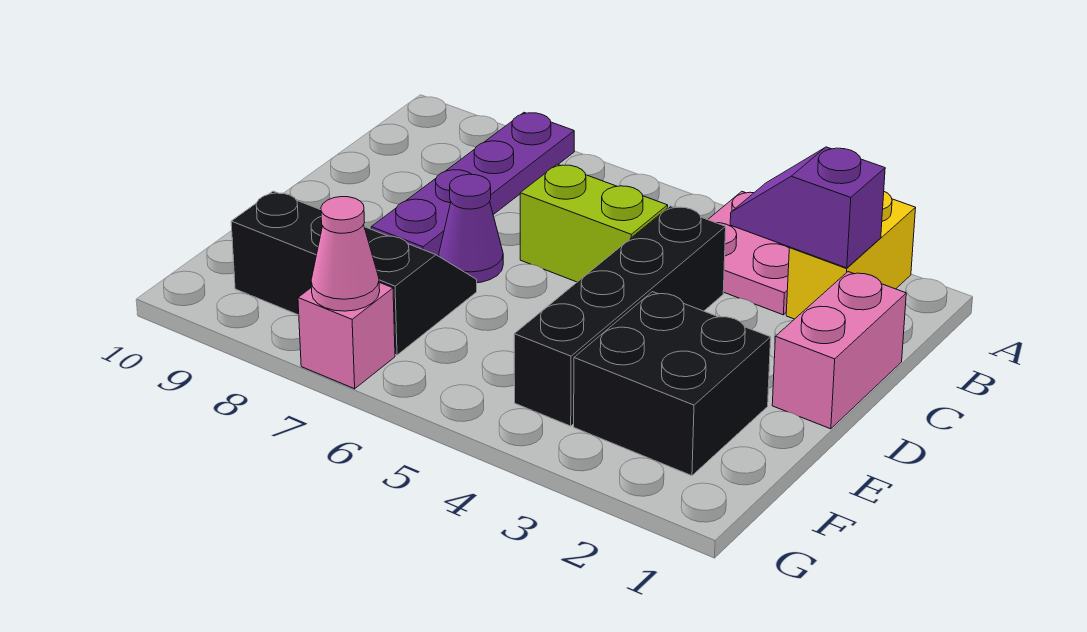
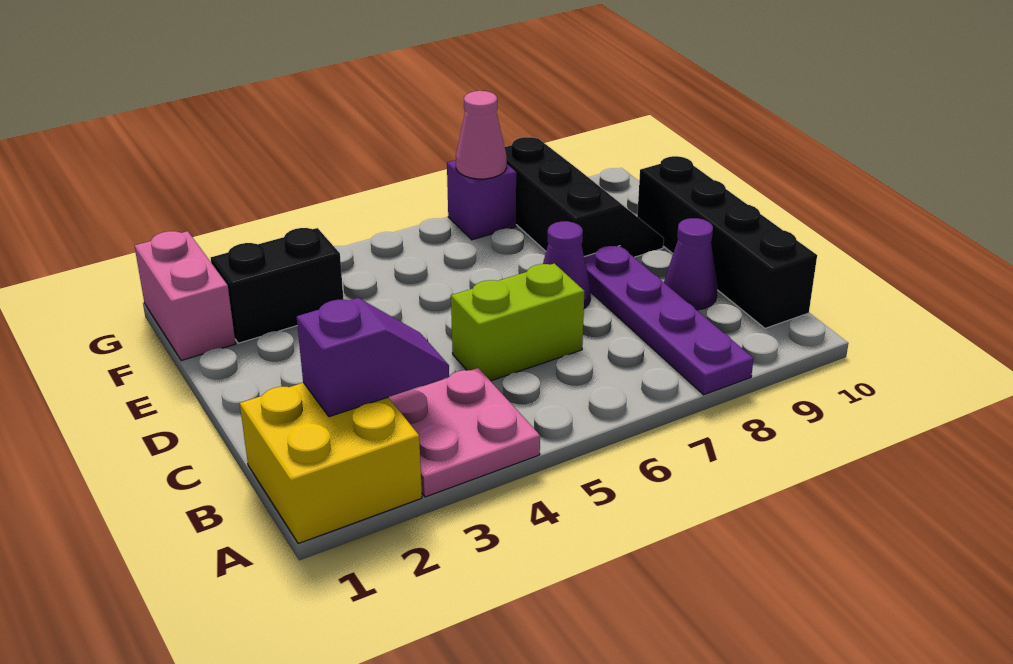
yellow 1x2 brick [786,192,916,319] -> yellow 2x2 brick [240,383,422,544]
pink 1x2 brick [772,272,906,429] -> pink 1x2 brick moved to [135,231,235,361]
black 1x4 brick [514,206,726,426] -> black 1x4 brick moved to [637,156,817,328]
none -> purple 1x1 cone [664,218,718,310]
black 2x2 brick [574,292,771,476] -> black 1x2 brick [211,228,344,343]
black 2x3 slope [231,191,477,355] -> black 2x3 slope turned to [505,137,664,257]
pink 1x1 brick [298,282,395,389] -> purple 1x1 brick [447,160,516,240]

